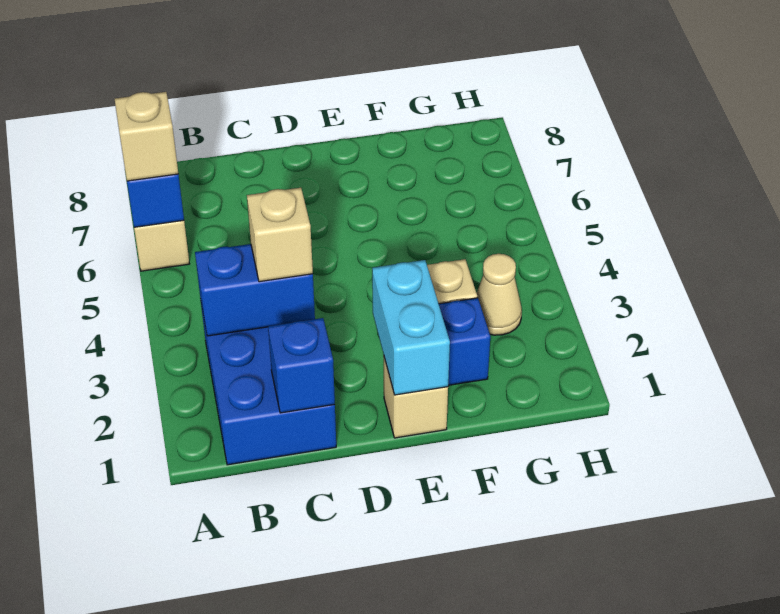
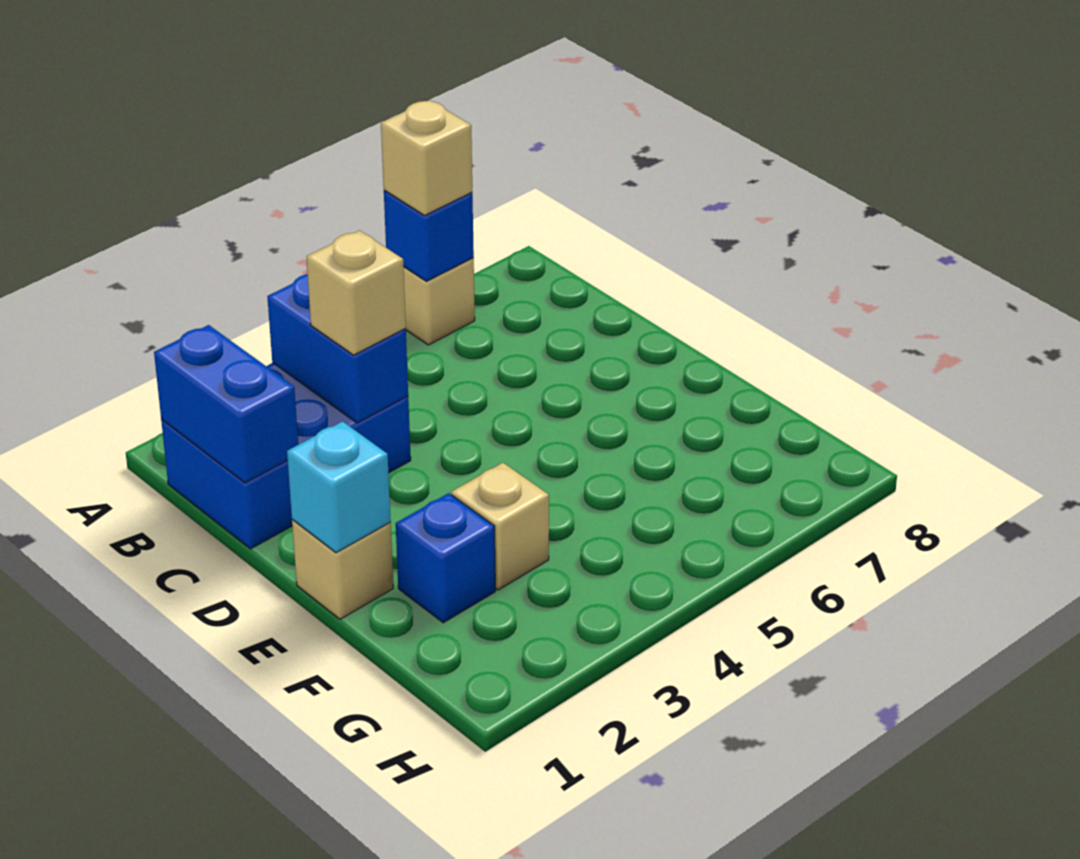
blue 1x1 brick [268,318,335,413] -> blue 1x2 brick [154,325,298,483]
cyan 1x2 brick [372,260,450,395] -> cyan 1x1 brick [287,421,391,553]
tan 1x1 cone [477,254,522,335] -> none

